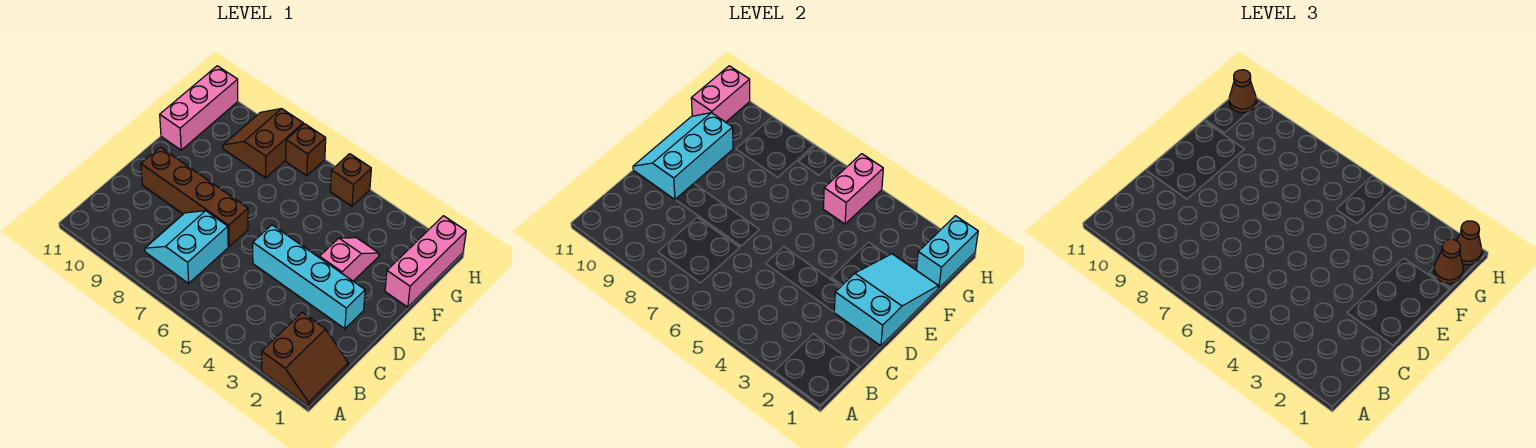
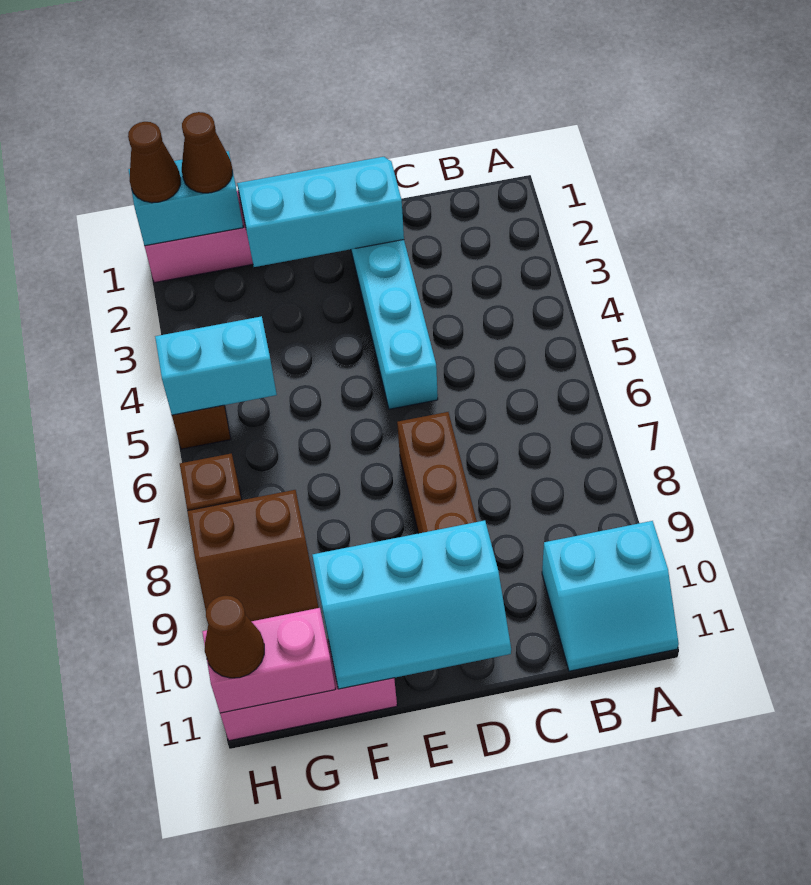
brown 2x2 slope [262,313,348,406] -> none
cyan 2x2 slope [145,211,228,283] -> cyan 2x2 slope moved to [542,521,679,671]
cyan 2x3 slope [834,254,938,346] -> cyan 2x3 slope turned to [237,157,404,267]
pink 1x2 slope [319,238,379,281] -> none
pink 1x2 brick [823,154,883,224] -> cyan 1x2 brick [155,316,277,415]

